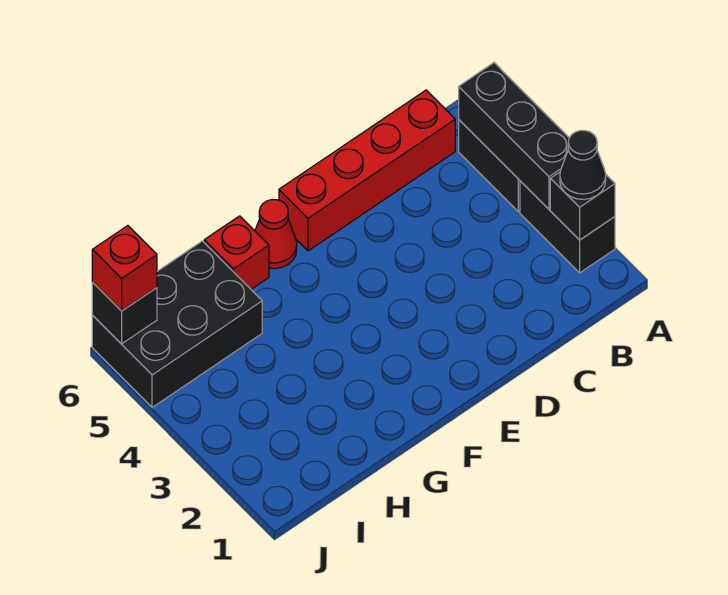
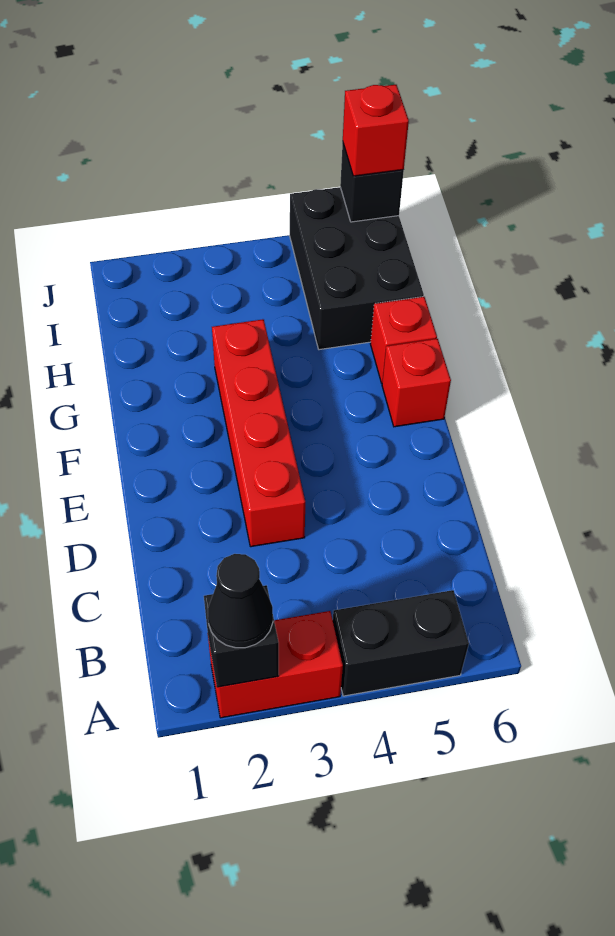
black 1x2 brick [520,181,615,273] -> red 1x2 brick [208,611,343,718]
black 1x3 brick [459,63,569,209] -> none
red 1x4 brick [279,90,455,251] -> red 1x4 brick moved to [212,319,305,547]
red 1x1 cone [255,200,297,269] -> red 1x1 brick [382,339,451,427]

